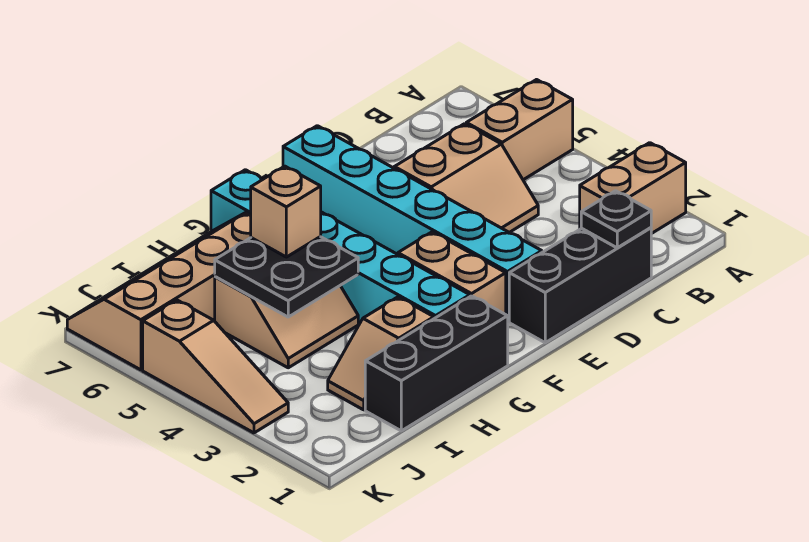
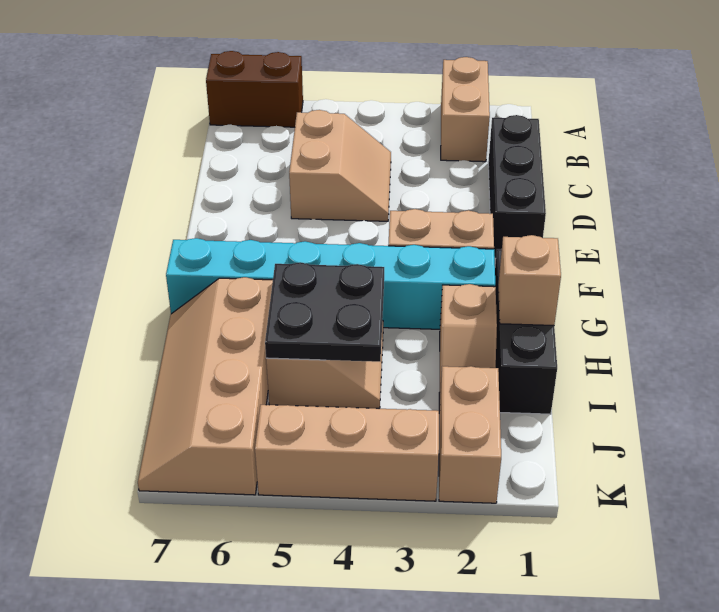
tan 1x2 brick [466,80,573,180] -> tan 1x2 brick moved to [439,366,501,503]
none -> brown 1x2 brick [206,51,303,127]
black 1x1 plate [581,191,651,248] -> none
cyan 1x6 brick [283,126,542,321] -> none
tan 1x1 brick [251,166,321,257] -> tan 1x1 brick moved to [498,235,561,325]
tan 1x3 slope [143,300,288,433] -> tan 1x3 brick [255,405,439,501]

